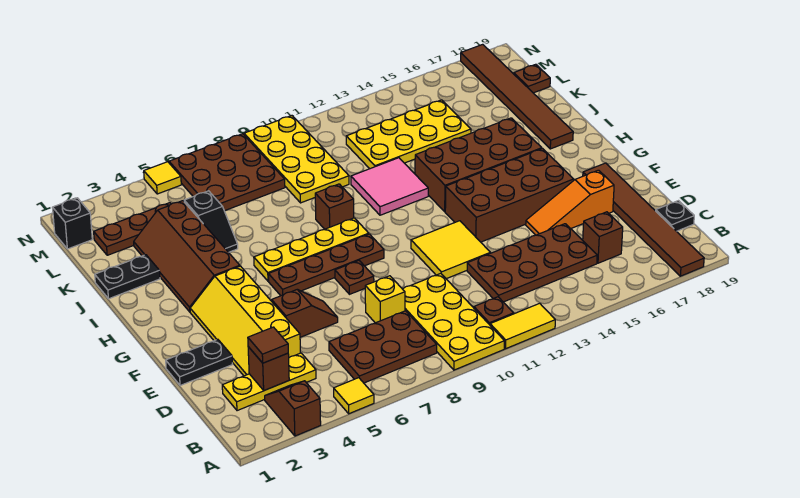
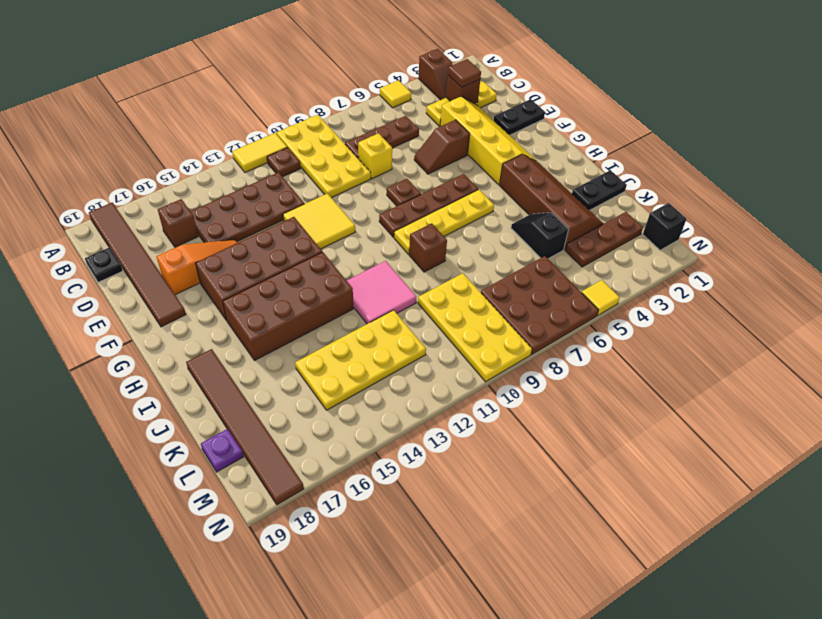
brown 2x3 plate [329,311,437,383] -> brown 1x3 plate [345,116,419,159]
brown 1x1 plate [514,64,550,93] -> purple 1x1 plate [201,429,244,472]

